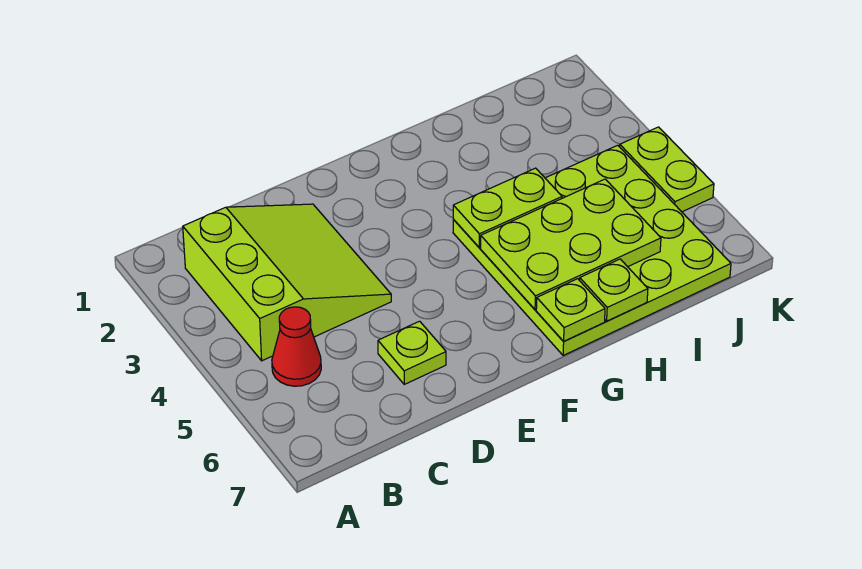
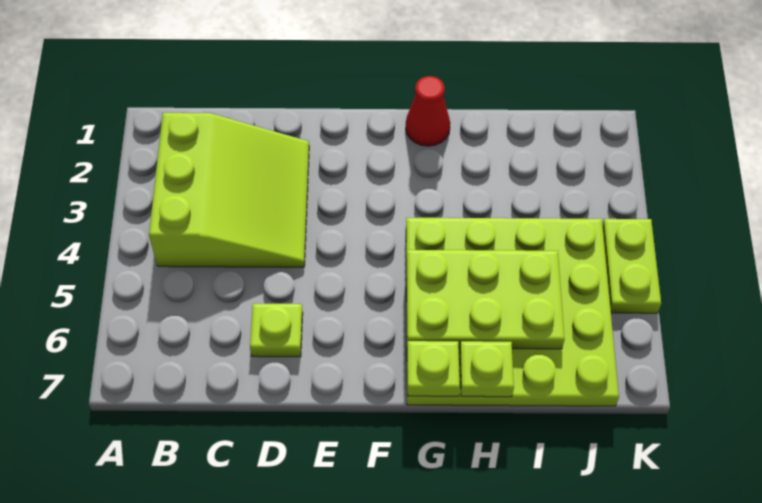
red 1x1 cone [272,307,321,386] -> red 1x1 cone moved to [406,76,450,146]
lime 1x2 plate [453,168,562,247] -> none

